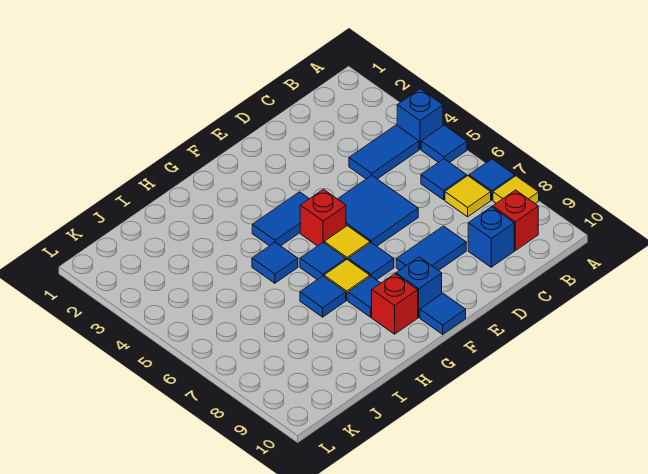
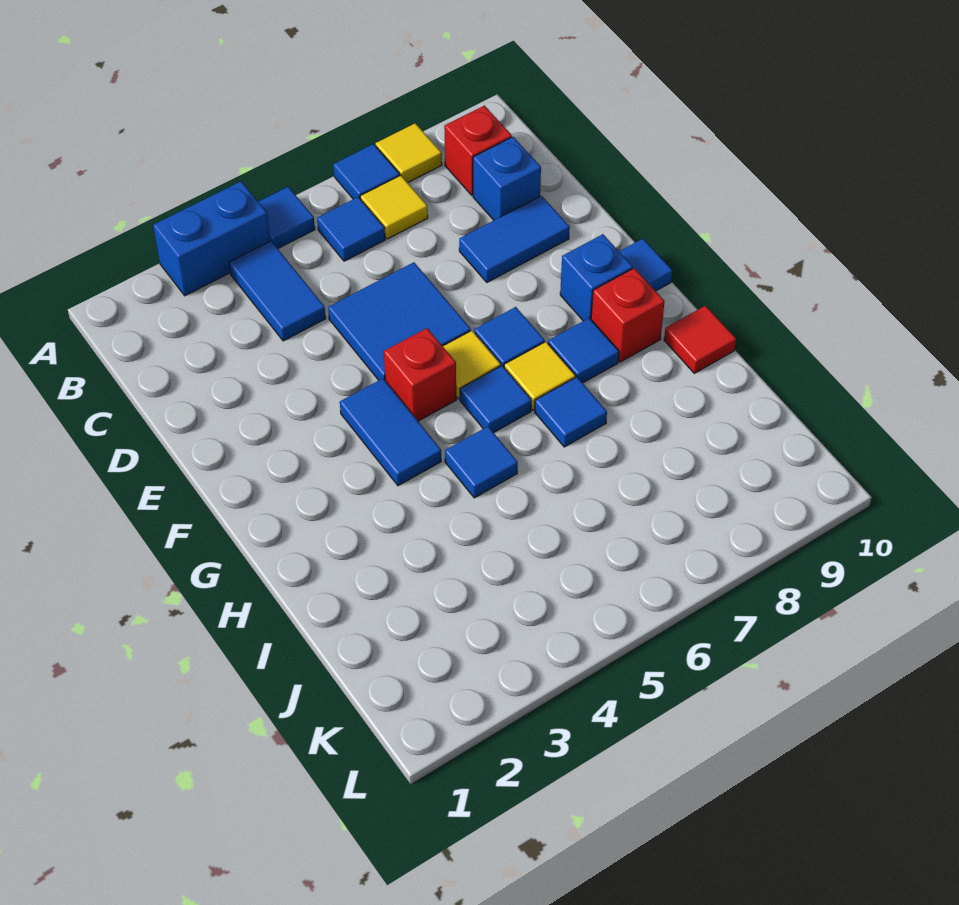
blue 1x1 brick [397,89,443,149] -> blue 1x2 brick [153,181,270,296]
blue 1x2 tile [396,226,466,271] -> blue 1x2 tile turned to [459,196,570,282]
none -> red 1x1 tile [664,306,736,373]

